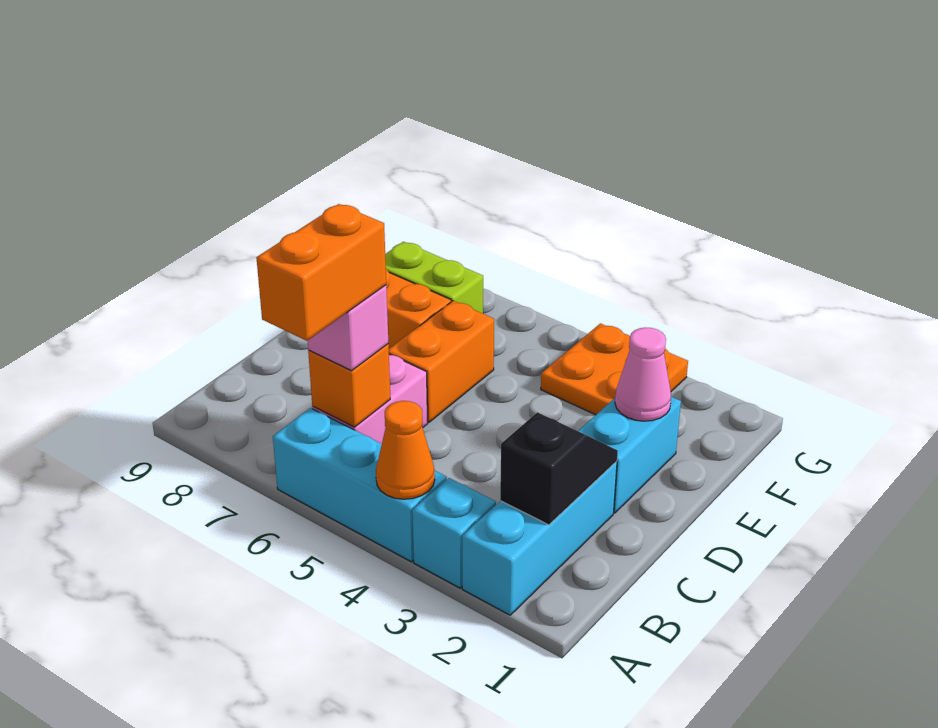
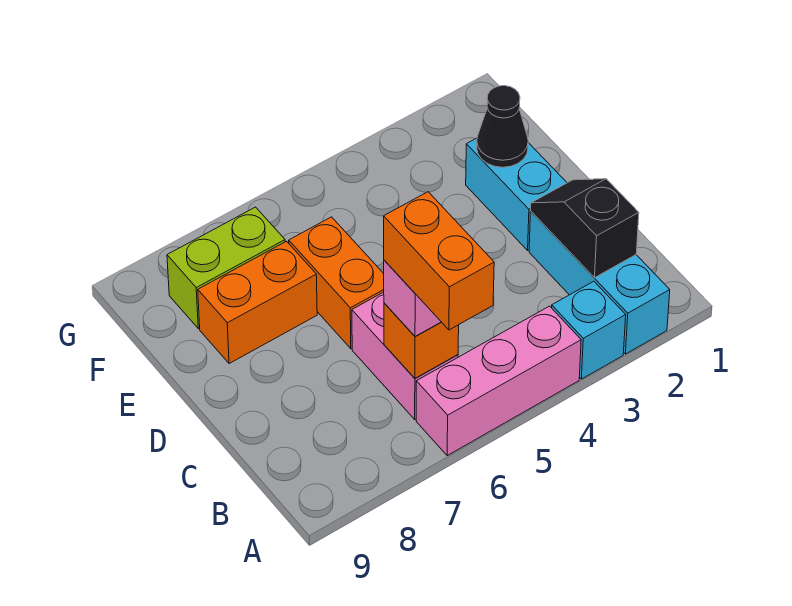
cyan 1x3 brick [273,408,447,562] -> pink 1x3 brick [416,306,581,455]
orange 1x1 cone [376,401,435,499] -> none
pink 1x1 cone [615,327,671,421] -> black 1x1 cone [477,86,528,167]
orange 2x2 plate [541,324,688,415] -> none

